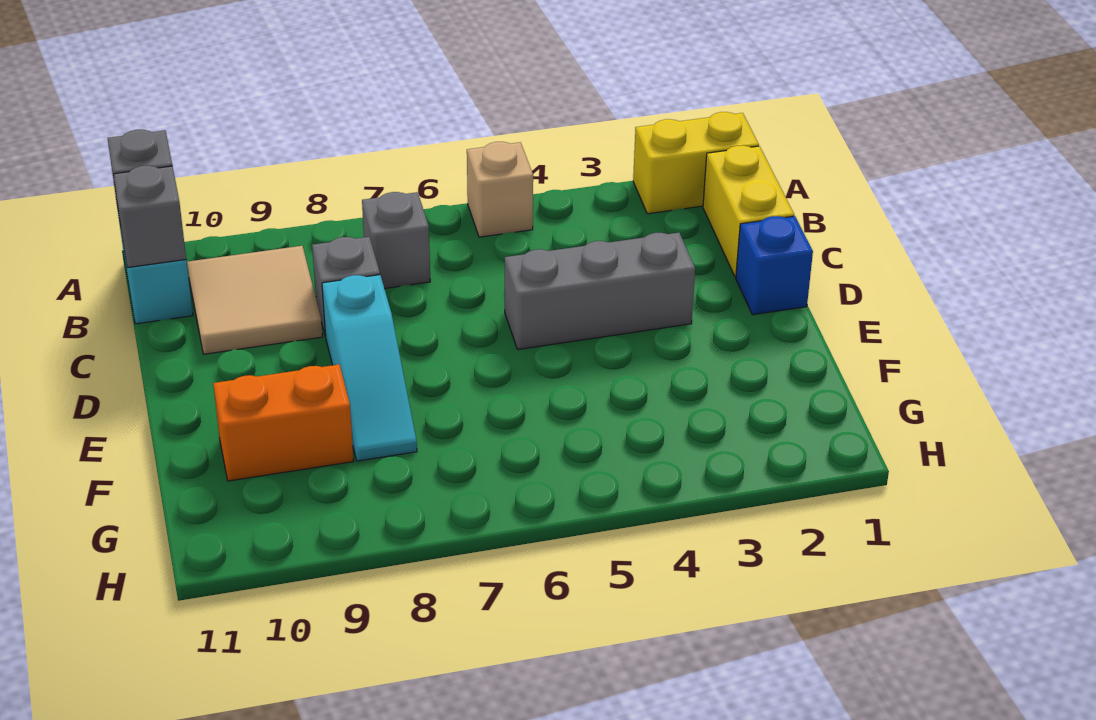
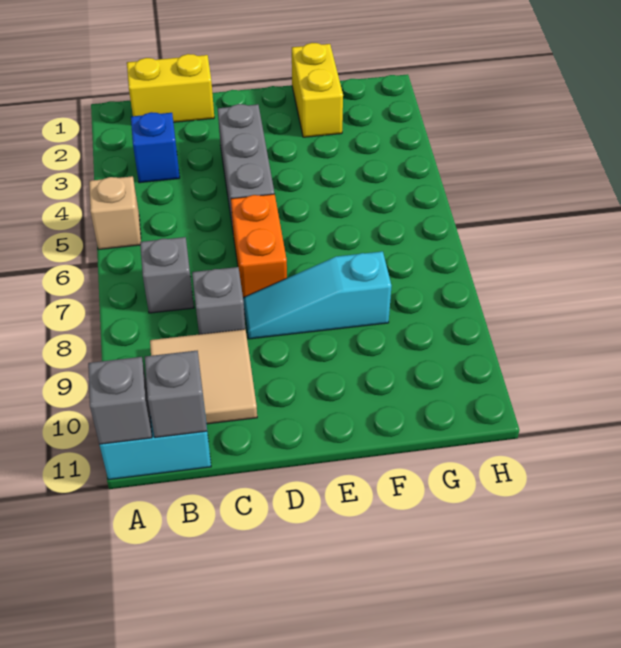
yellow 1x2 brick [633,112,759,214] -> yellow 1x2 brick moved to [292,43,343,137]
blue 1x1 brick [736,216,813,315] -> blue 1x1 brick moved to [131,112,180,183]
cyan 1x3 slope [322,275,417,461] -> cyan 1x3 slope turned to [243,251,391,339]
orange 1x2 brick [213,364,353,481] -> orange 1x2 brick moved to [231,194,287,297]

